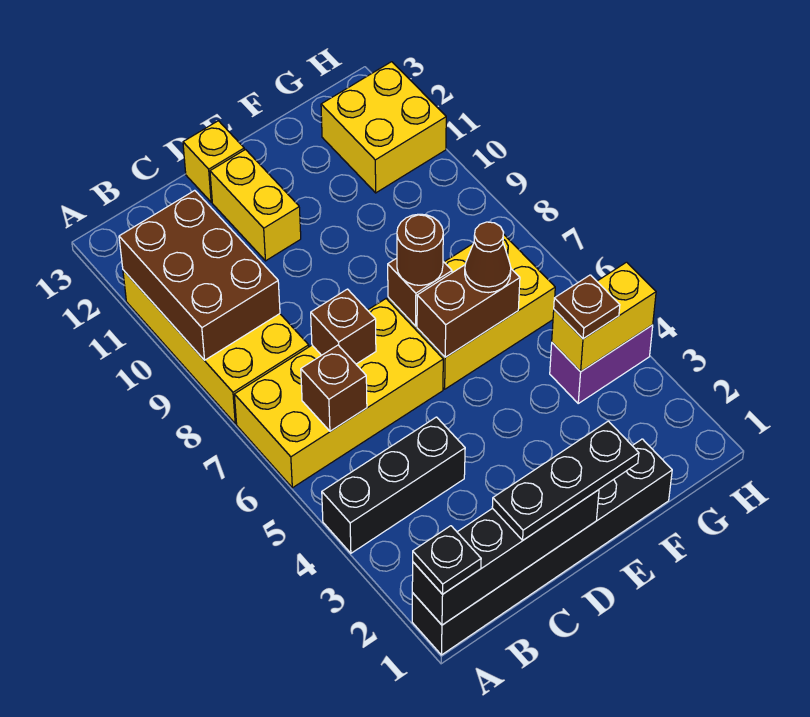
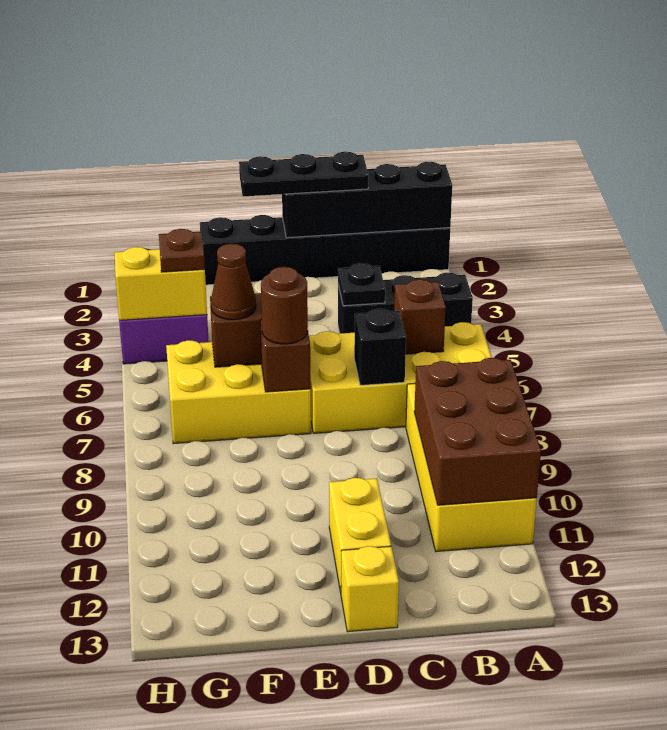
black 1x1 plate [413,526,481,594] -> black 1x1 plate moved to [338,263,385,306]
brown 1x1 brick [311,289,376,364] -> black 1x1 brick [354,309,406,385]
yellow 2x2 brick [321,62,446,193] -> none

